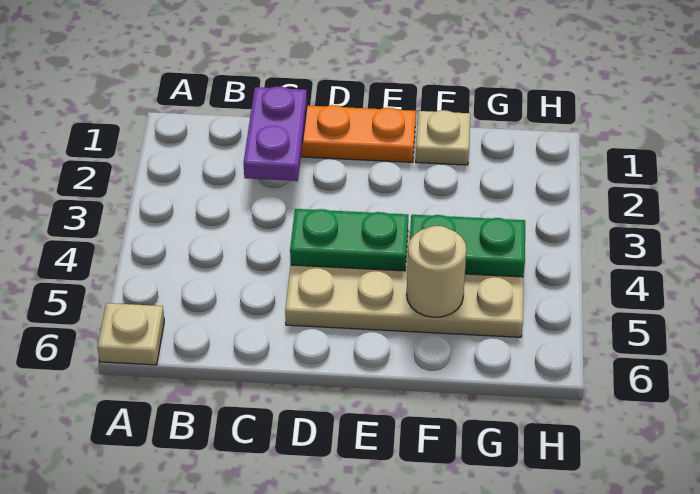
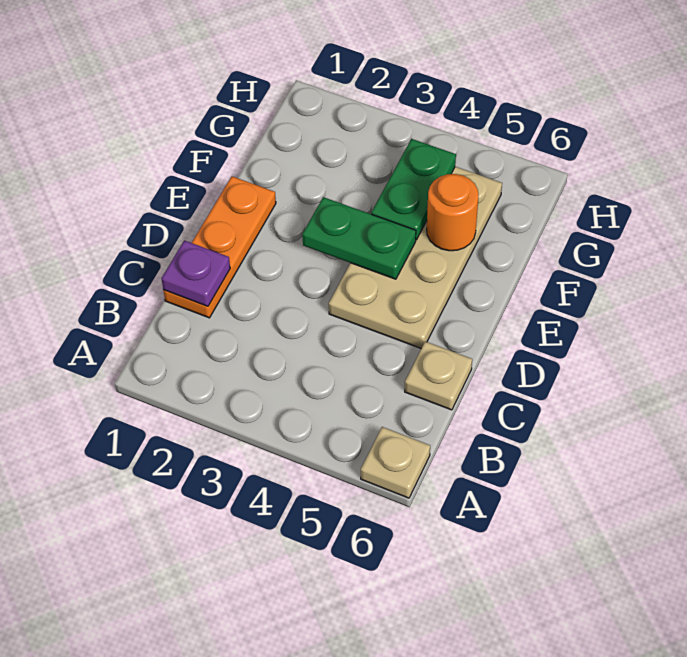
purple 1x2 plate [243,86,307,181] -> purple 1x1 plate [161,240,230,306]
green 1x2 plate [290,209,408,271] -> green 1x2 plate turned to [302,197,416,279]
tan 1x1 plate [416,110,470,165] -> tan 1x1 plate moved to [405,341,472,410]
tan 1x1 round brick [407,226,466,317] -> orange 1x1 round brick [427,174,479,251]

